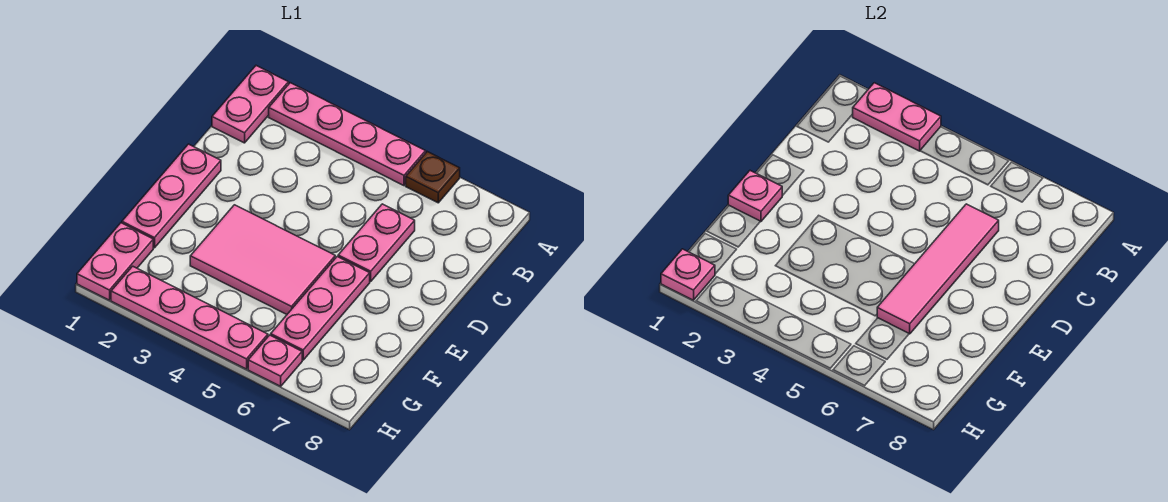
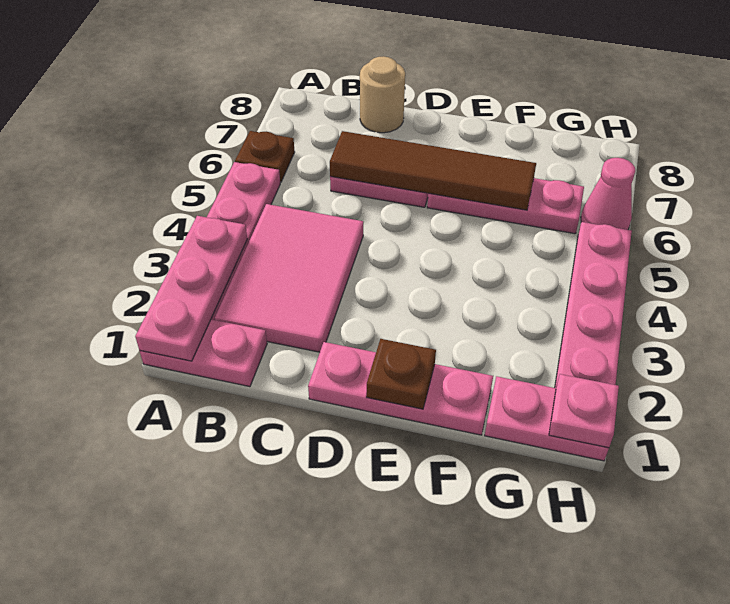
pink 1x2 plate [853,83,941,151] -> pink 1x3 plate [135,216,247,361]
pink 1x4 tile [877,204,999,334] -> brown 1x4 tile [330,131,536,210]
none -> tan 1x1 round brick [360,56,405,133]
pink 1x1 plate [728,171,782,222] -> brown 1x1 plate [366,339,436,409]
pink 2x3 tile [190,205,335,314] -> pink 2x3 tile moved to [215,204,363,352]
pink 1x1 plate [248,335,302,386] -> pink 1x1 cone [581,158,635,230]

